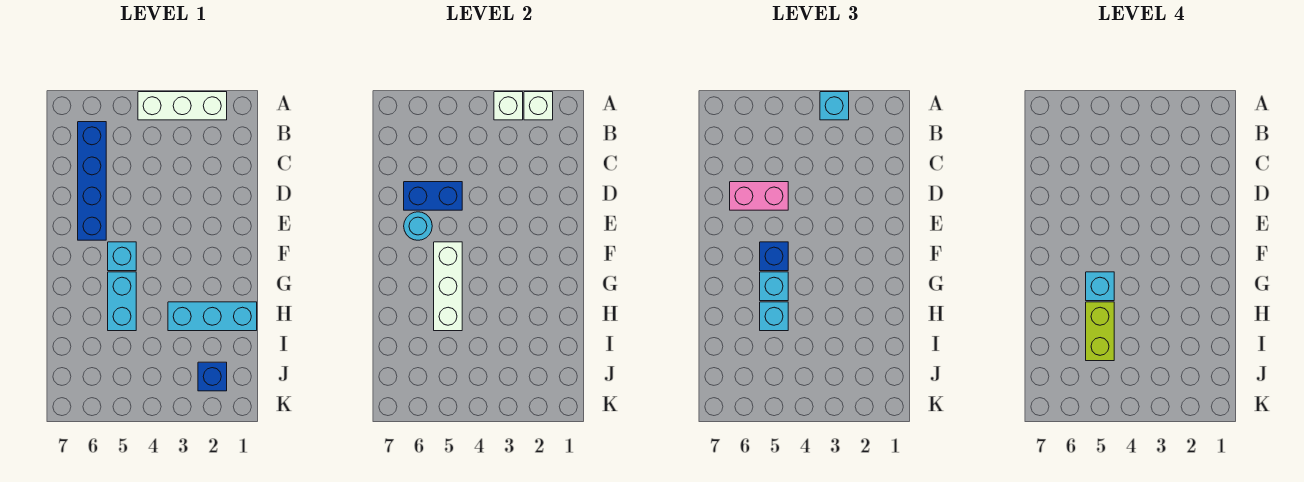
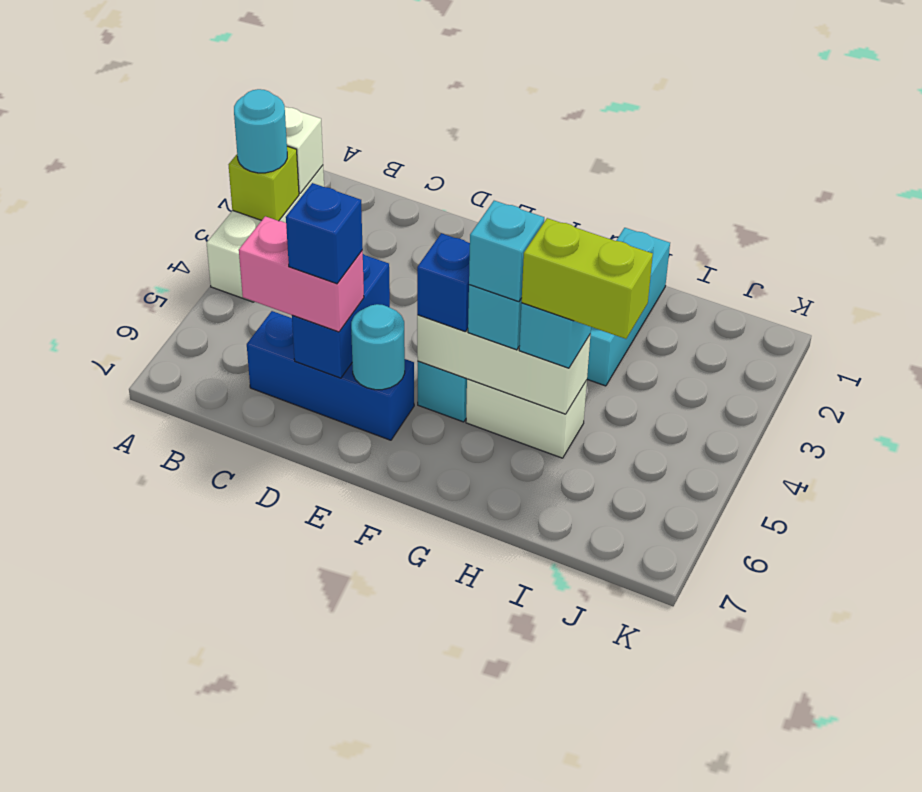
white 1x1 brick [494,92,523,120] -> lime 1x1 brick [228,146,299,221]
cyan 1x1 brick [820,92,849,120] -> cyan 1x1 round brick [234,89,287,173]
blue 1x4 brick [78,122,106,240] -> blue 1x3 brick [247,311,414,440]
pink 1x2 brick [730,182,788,210] -> pink 1x2 brick turned to [239,216,364,332]
cyan 1x2 brick [108,272,136,331] -> white 1x2 brick [466,379,587,458]
blue 1x1 brick [198,362,227,391] -> blue 1x1 brick moved to [286,183,363,284]

